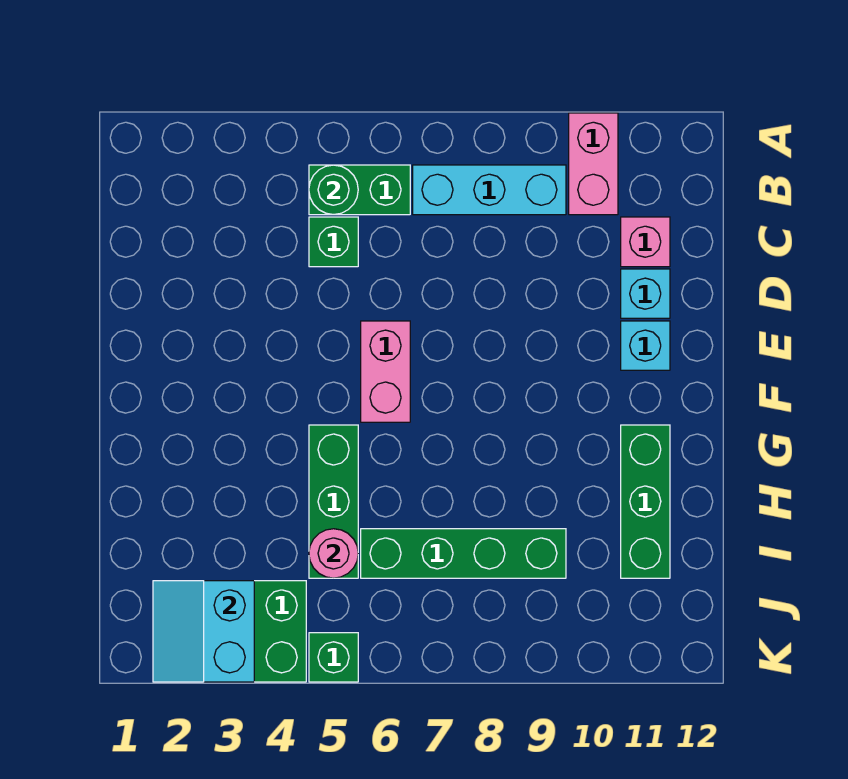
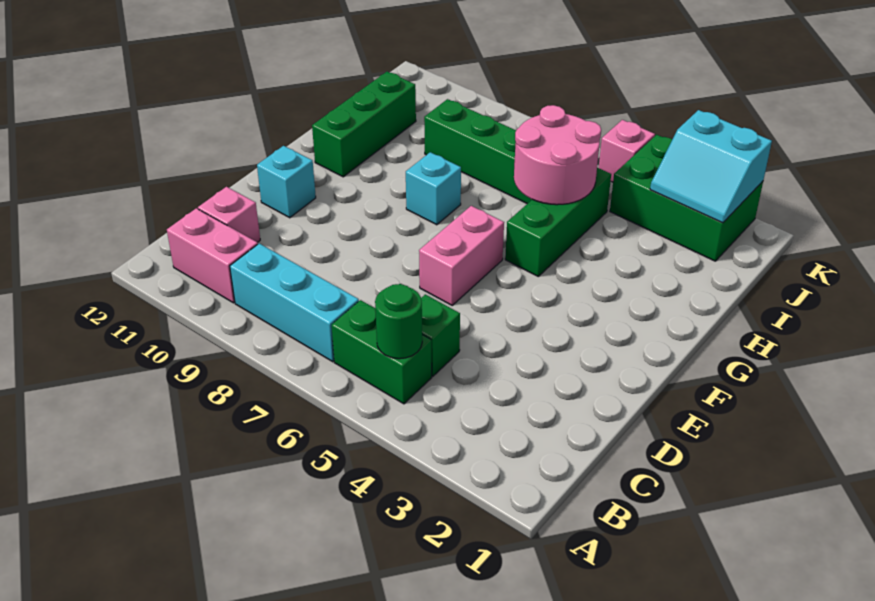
pink 1x2 brick [569,113,618,215] -> pink 1x2 brick turned to [167,208,258,303]
cyan 1x1 brick [621,269,670,318] -> cyan 1x1 brick moved to [406,152,461,225]
pink 1x1 round brick [309,529,358,578] -> pink 2x2 round brick [514,105,601,205]
cyan 2x2 slope [153,581,254,682] -> cyan 2x2 slope turned to [650,110,772,223]
green 1x1 brick [309,633,358,682] -> pink 1x1 brick [599,120,655,182]

